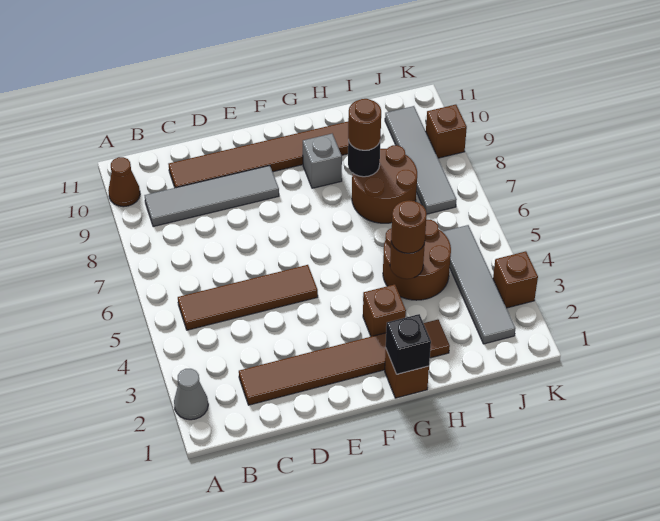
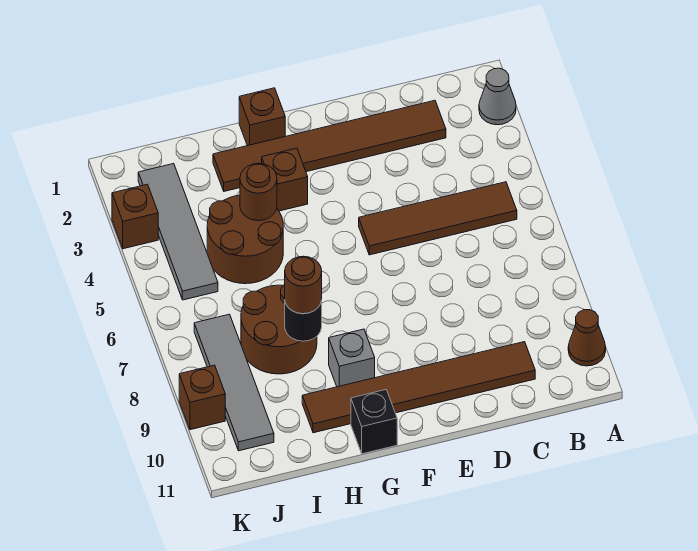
grey 1x4 tile [144,166,279,227] -> none
black 1x1 brick [386,314,431,374] -> black 1x1 brick moved to [351,390,397,454]
brown 1x1 round brick [391,201,427,253] -> none

